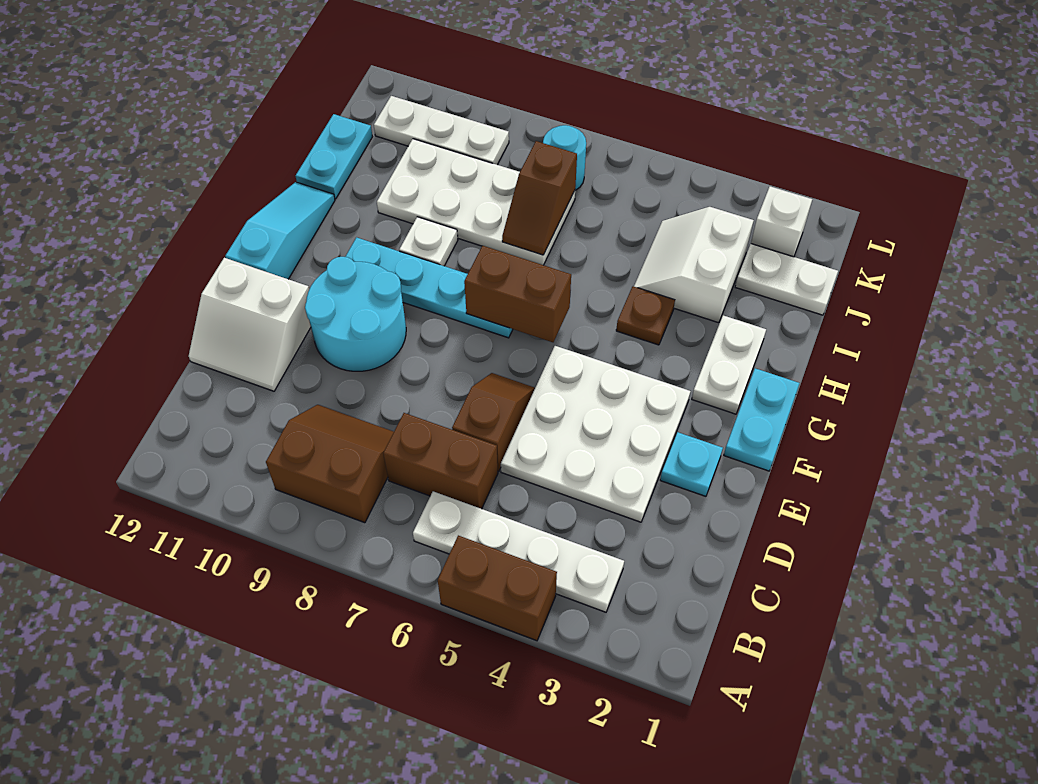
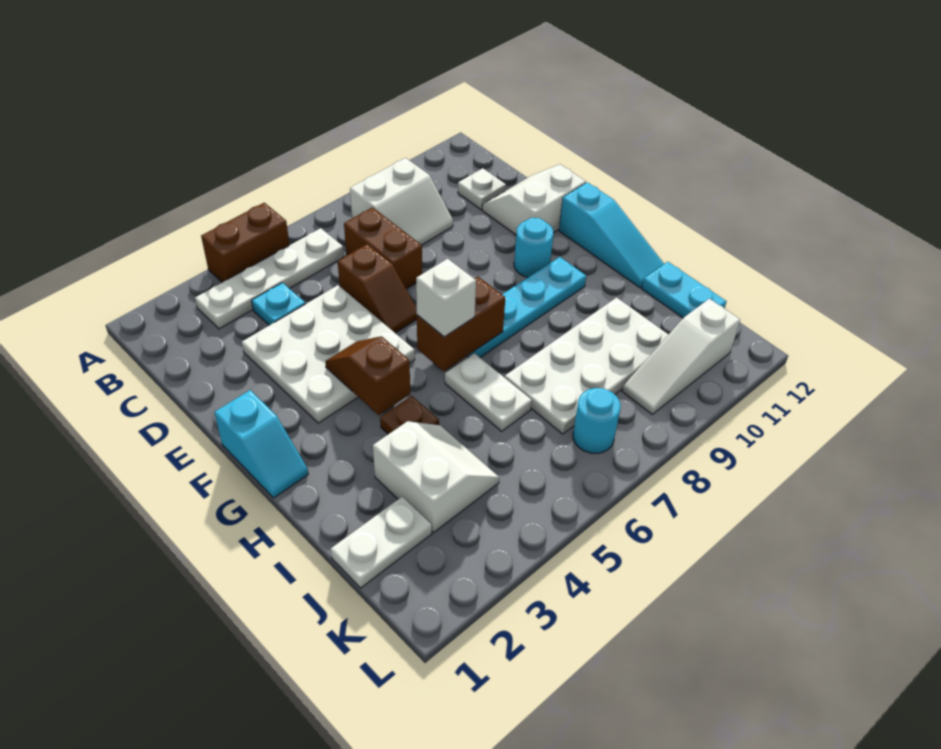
brown 2x2 slope [266,405,394,523] -> white 2x2 slope [350,158,453,245]
brown 1x2 brick [383,413,498,509] -> brown 1x2 brick turned to [344,207,422,289]
cyan 1x1 plate [660,432,723,496] -> cyan 1x1 plate moved to [252,283,305,325]
cyan 2x2 round brick [305,257,406,371] -> cyan 1x1 round brick [514,218,553,277]
cyan 1x2 plate [724,368,800,471] -> cyan 1x2 slope [215,390,308,498]
white 1x2 plate [692,315,766,414] -> white 1x2 plate moved to [445,353,532,431]
white 1x1 plate [399,217,458,266] -> white 1x1 plate moved to [458,168,506,209]
brown 1x2 slope [502,141,577,255] -> brown 1x2 slope moved to [325,336,410,415]
white 1x1 brick [751,186,812,257] -> white 1x1 brick moved to [416,259,476,337]
white 1x3 plate [374,96,509,165] -> white 1x3 slope [622,299,740,414]

